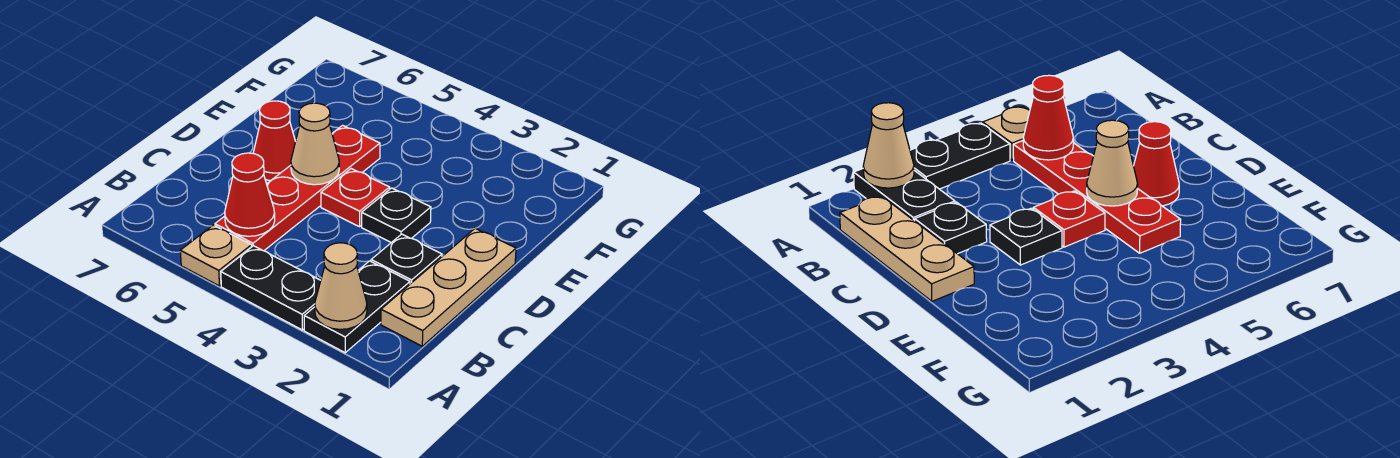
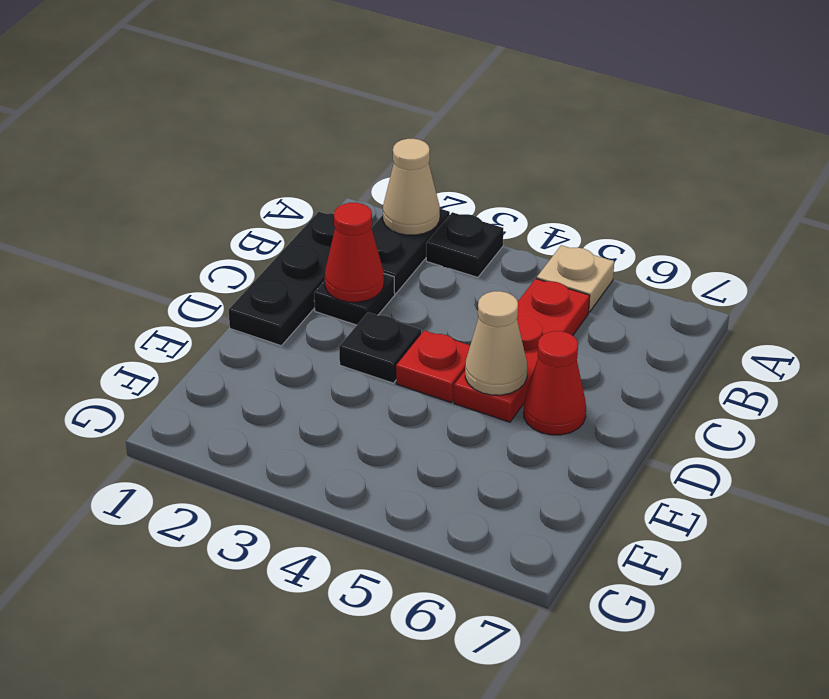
black 1x2 plate [221,246,321,330] -> black 1x1 plate [426,212,503,277]
tan 1x3 plate [381,228,516,346] -> black 1x3 plate [229,212,335,346]
red 1x4 plate [215,125,380,251] -> red 1x3 plate [454,279,590,422]
red 1x1 cone [225,153,275,236] -> red 1x1 cone moved to [325,203,384,302]

